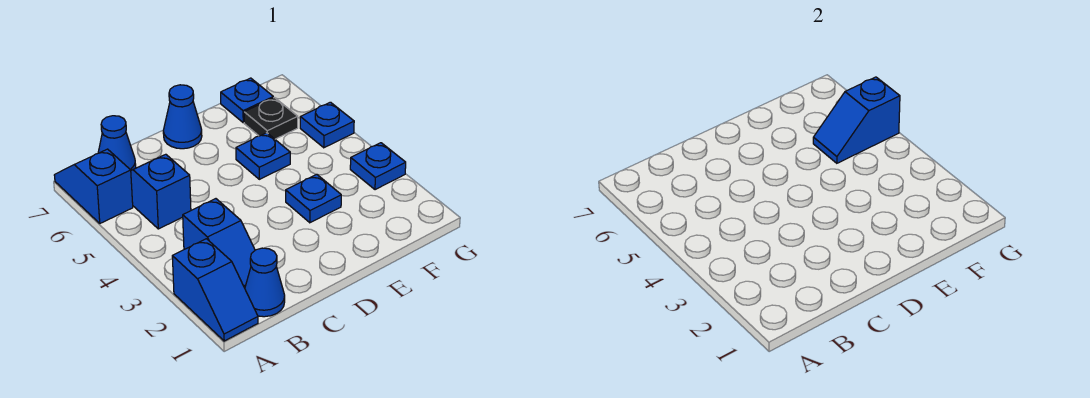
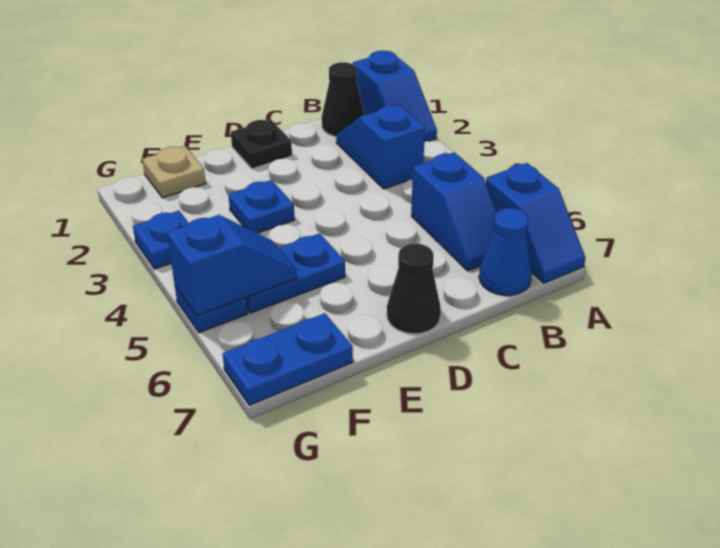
blue 1x2 slope [172,239,258,341] -> blue 1x2 slope turned to [353,51,437,142]
blue 1x1 cone [245,248,285,317] -> black 1x1 cone [322,62,364,137]
blue 1x1 cone [163,85,202,149] -> black 1x1 cone [387,244,441,334]
blue 1x1 plate [236,133,290,179] -> blue 1x2 plate [246,233,345,313]
none -> tan 1x1 plate [142,146,206,198]
black 1x1 plate [244,98,298,139] -> black 1x1 plate moved to [231,119,292,169]
blue 1x1 plate [221,78,273,123] -> blue 1x2 plate [223,313,353,405]

